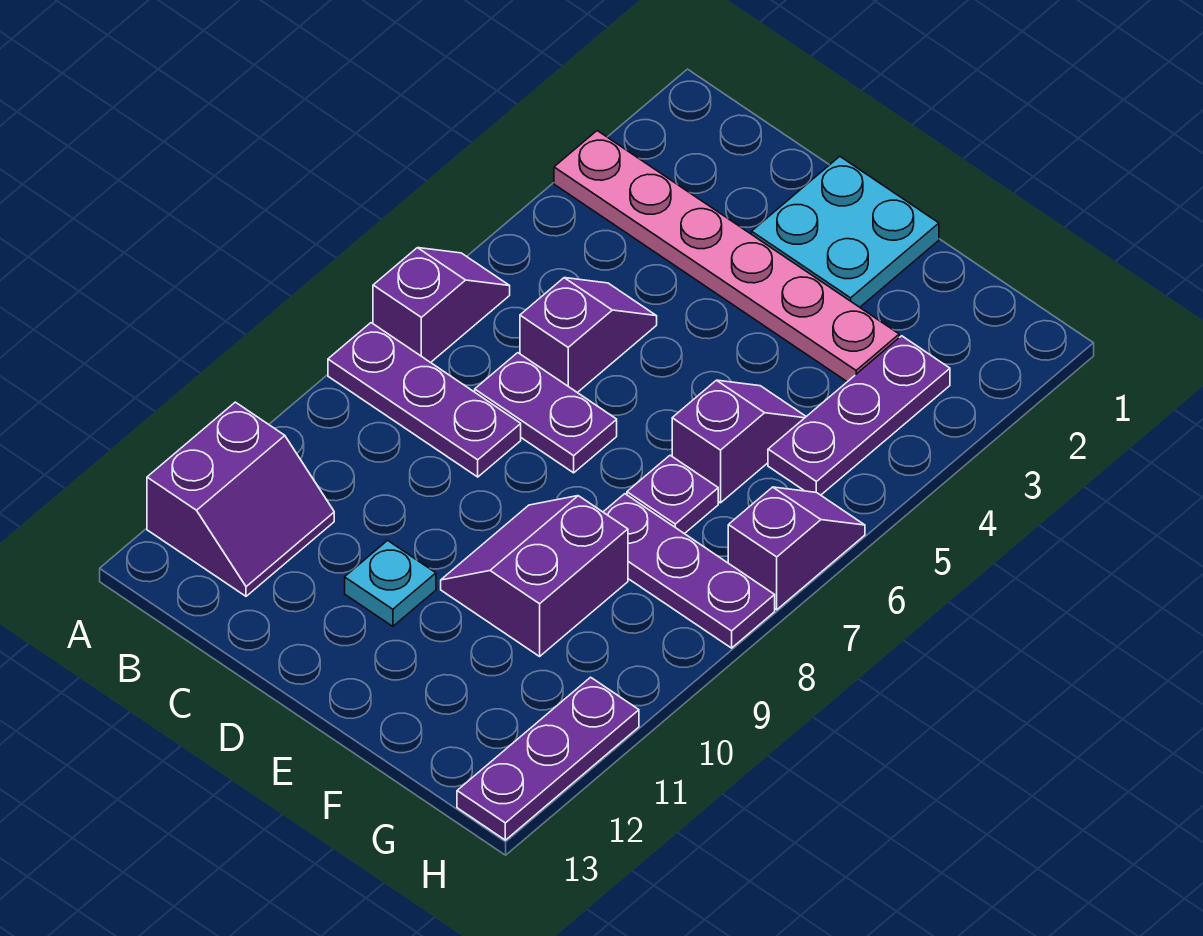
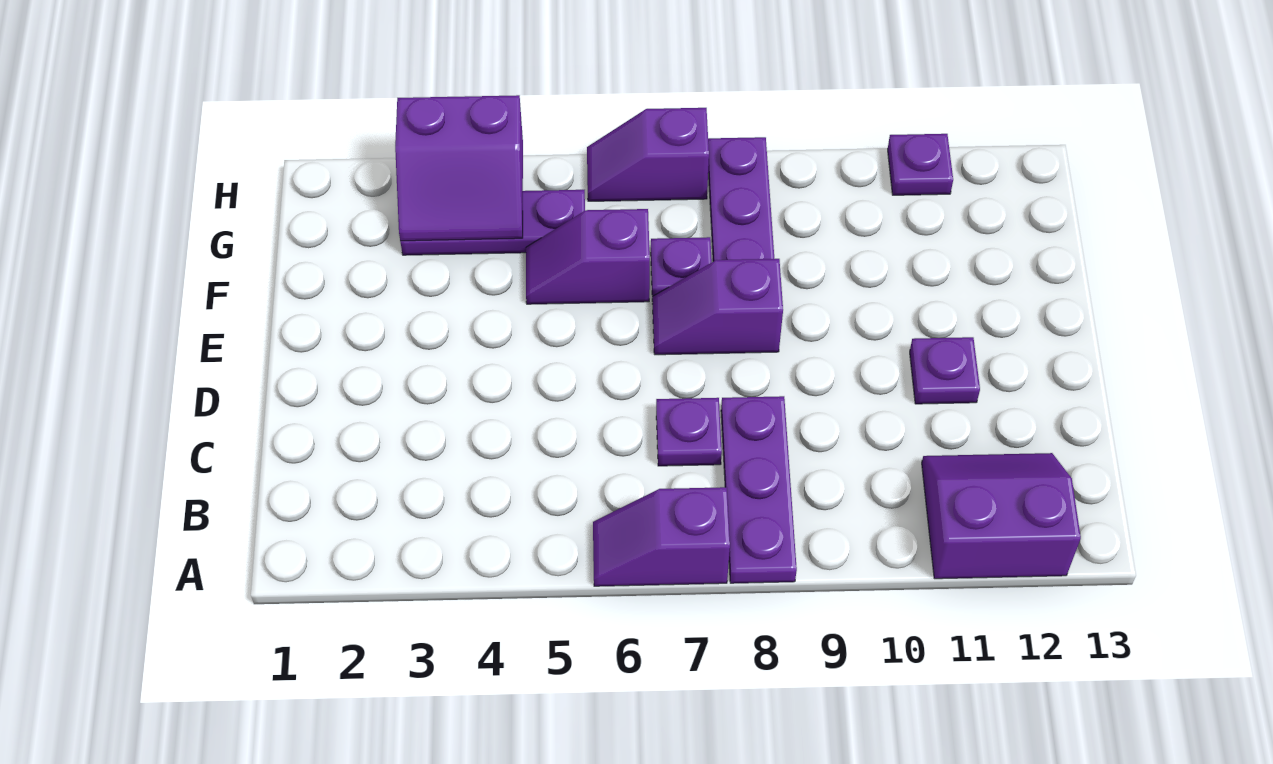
pink 1x6 plate [554,131,899,382] -> none
purple 1x2 slope [520,278,657,393] -> purple 1x2 slope moved to [653,259,783,355]
purple 1x2 plate [475,353,617,473] -> purple 1x1 plate [656,398,722,466]
cyan 2x2 plate [752,157,939,307] -> none
cyan 1x1 plate [345,540,436,626] -> purple 1x1 plate [910,337,980,404]
purple 2x2 slope [441,496,628,656] -> purple 2x2 slope moved to [395,95,523,241]
purple 1x3 plate [457,677,639,840] -> purple 1x1 plate [888,134,953,195]

